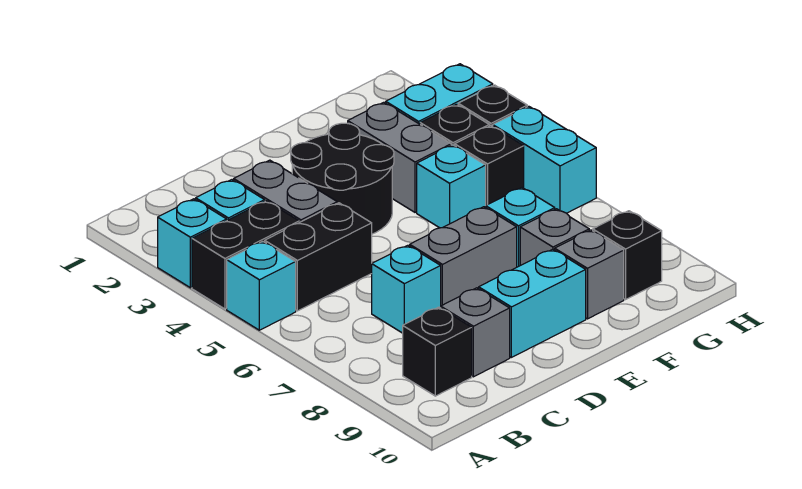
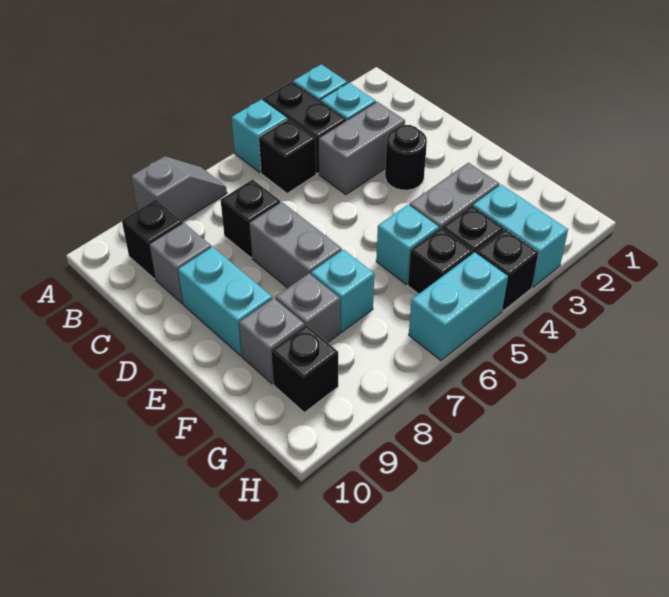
none -> grey 1x2 slope [131,156,227,221]
black 1x2 brick [265,203,372,311] -> black 1x1 brick [259,119,316,193]
cyan 1x1 brick [372,245,441,333] -> black 1x1 brick [221,180,280,258]
black 2x2 round brick [291,123,394,234] -> black 1x1 round brick [385,125,427,190]

